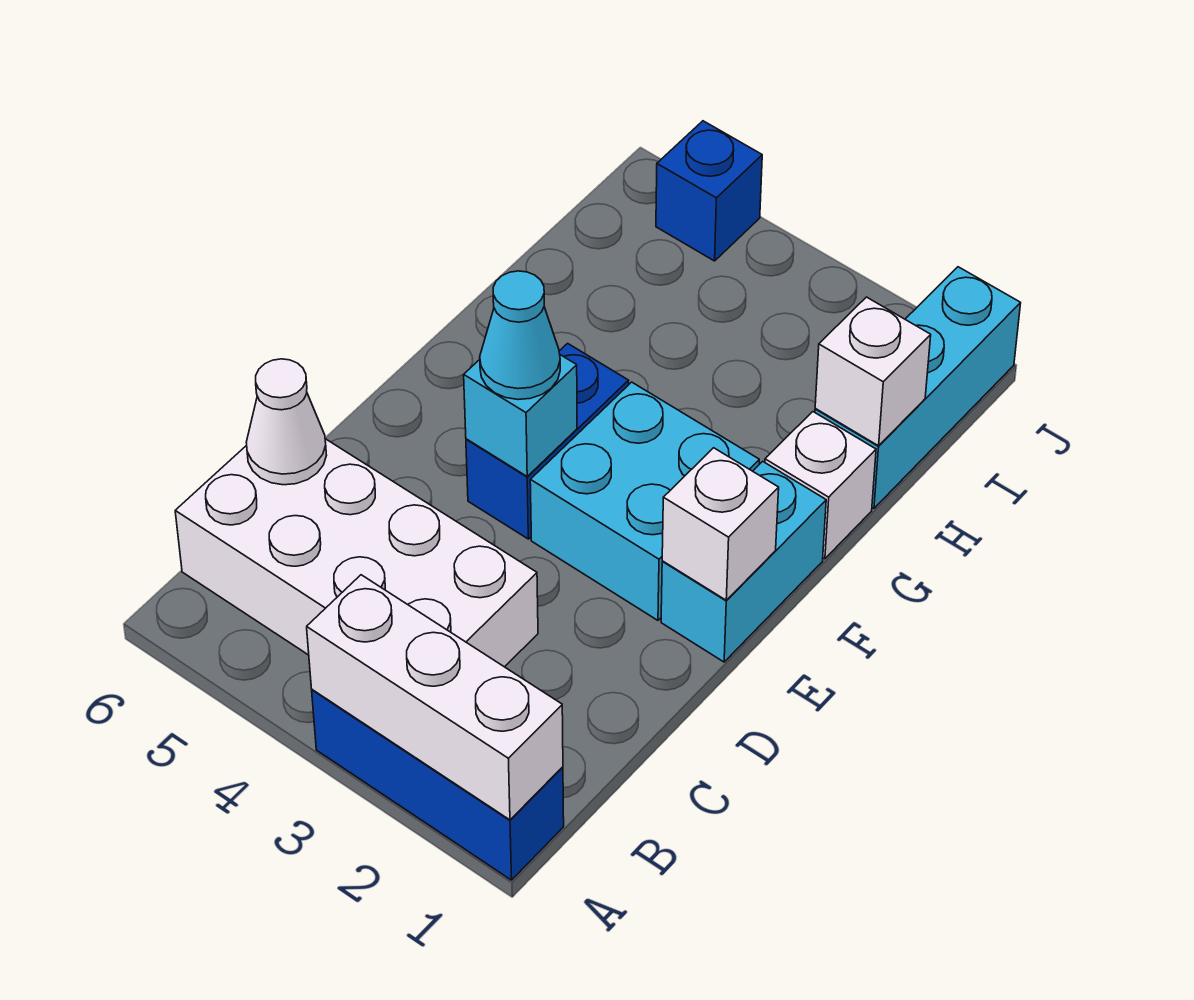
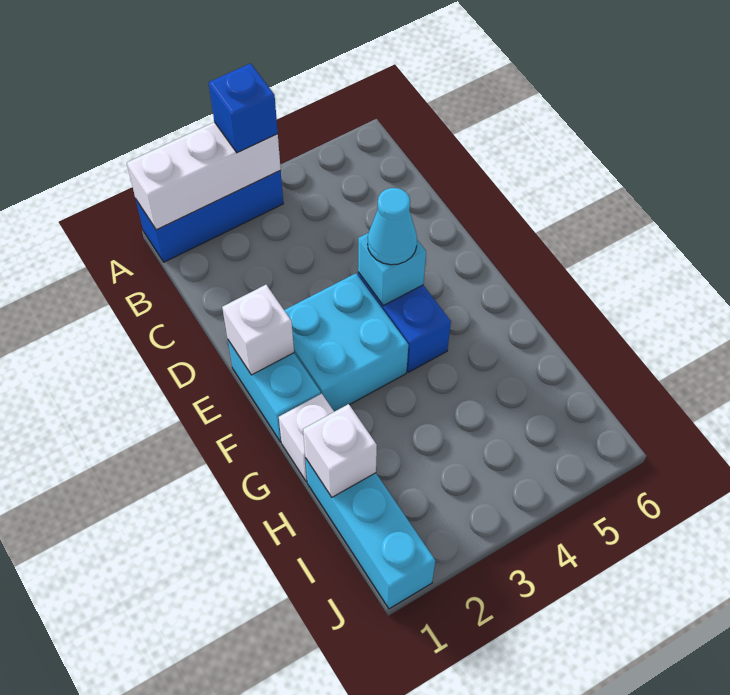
white 2x4 brick [175,439,538,667] -> none
white 1x1 cone [246,359,327,485] -> none
blue 1x1 brick [656,121,762,261] -> blue 1x1 brick moved to [209,63,278,153]

